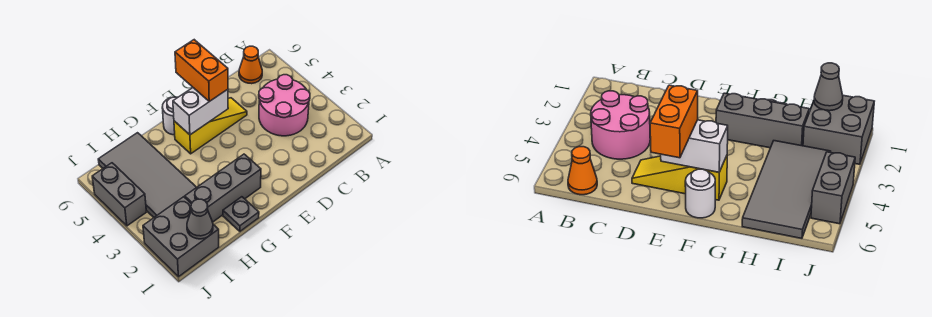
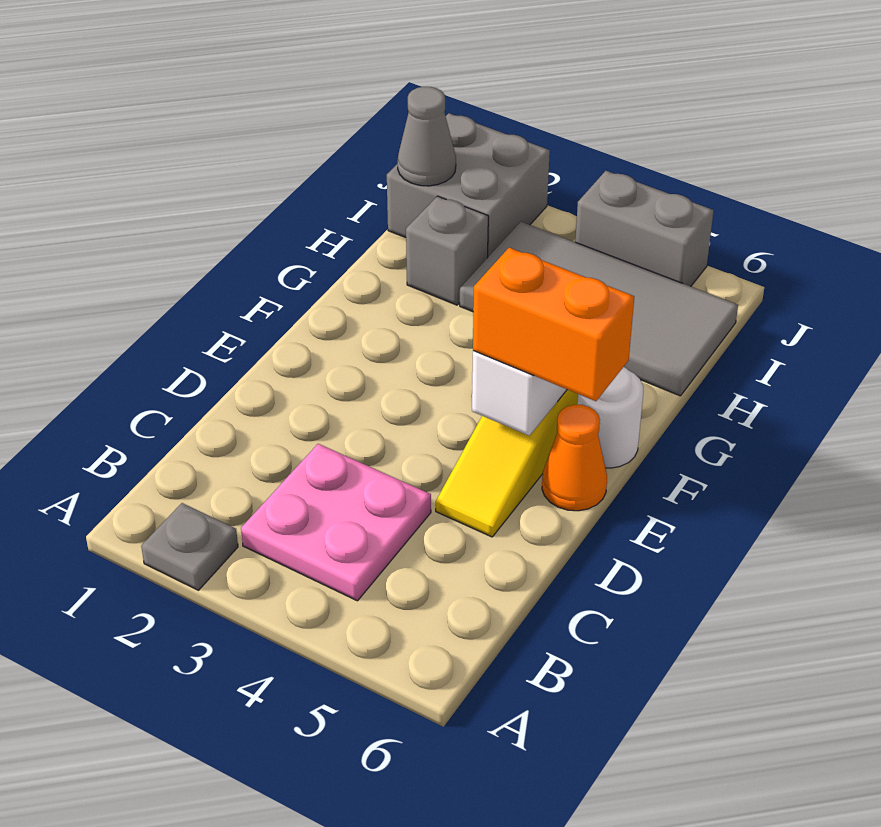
pink 2x2 round brick [259,75,310,136] -> pink 2x2 plate [241,444,431,601]
orange 1x1 cone [239,46,262,84] -> orange 1x1 cone moved to [542,405,607,511]
grey 1x3 brick [185,154,261,222] -> grey 1x1 brick [406,196,488,305]
grey 1x1 plate [223,197,259,231] -> grey 1x1 plate moved to [141,503,238,590]

